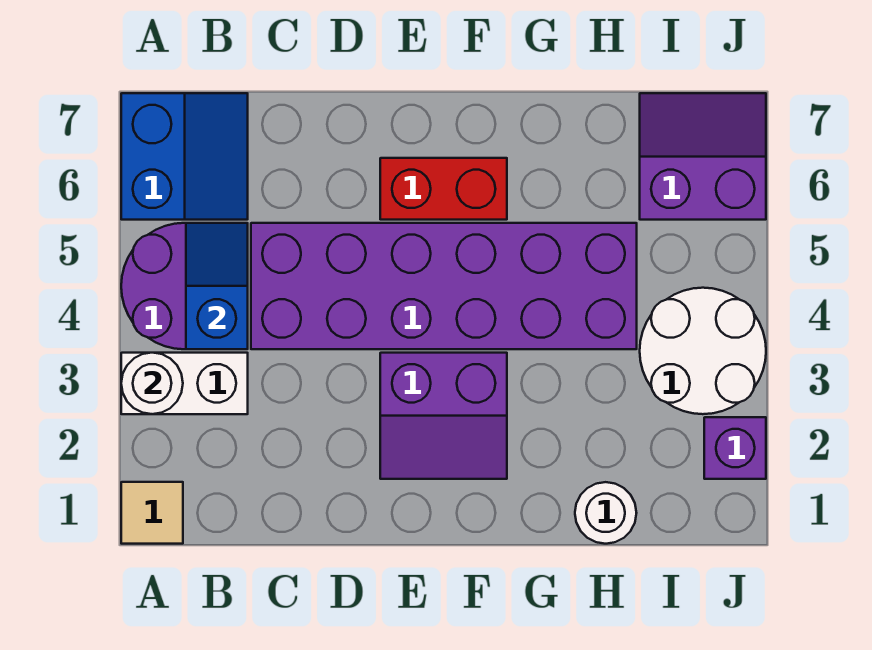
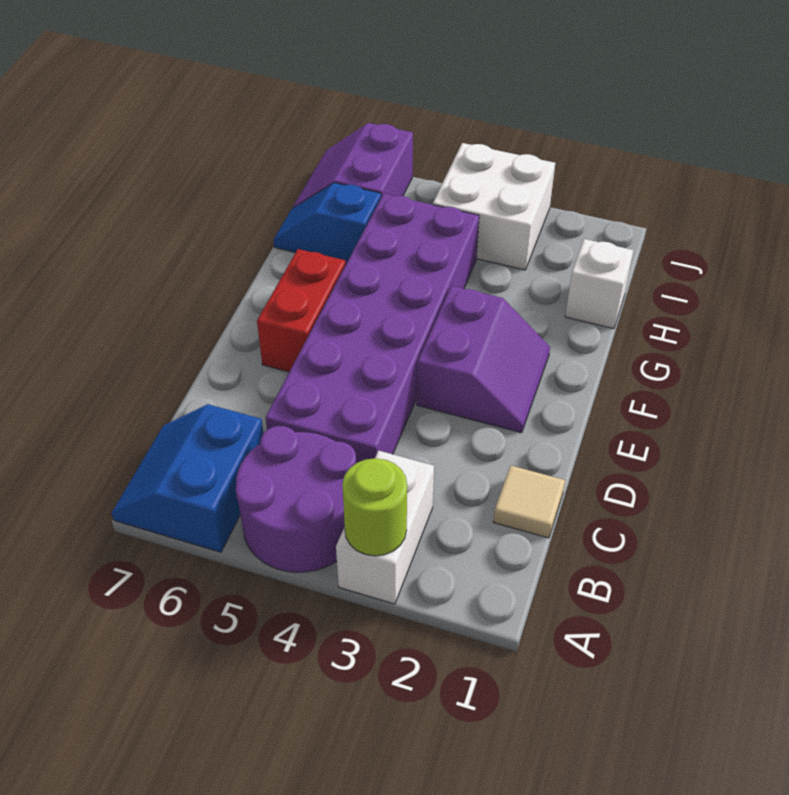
tan 1x1 tile [121,482,183,544] -> tan 1x1 tile moved to [493,465,565,538]
white 1x1 round brick [121,353,183,414] -> lime 1x1 round brick [342,458,407,556]
blue 2x2 slope [121,93,248,220] -> blue 2x2 slope turned to [112,404,263,552]
blue 1x2 slope [186,223,248,349] -> blue 1x2 slope moved to [274,183,381,263]
white 1x1 round brick [575,482,636,544] -> white 1x1 brick [565,239,633,329]
white 2x2 round brick [640,288,766,414] -> white 2x2 brick [433,143,555,270]
purple 1x1 brick [704,417,766,479] -> none

